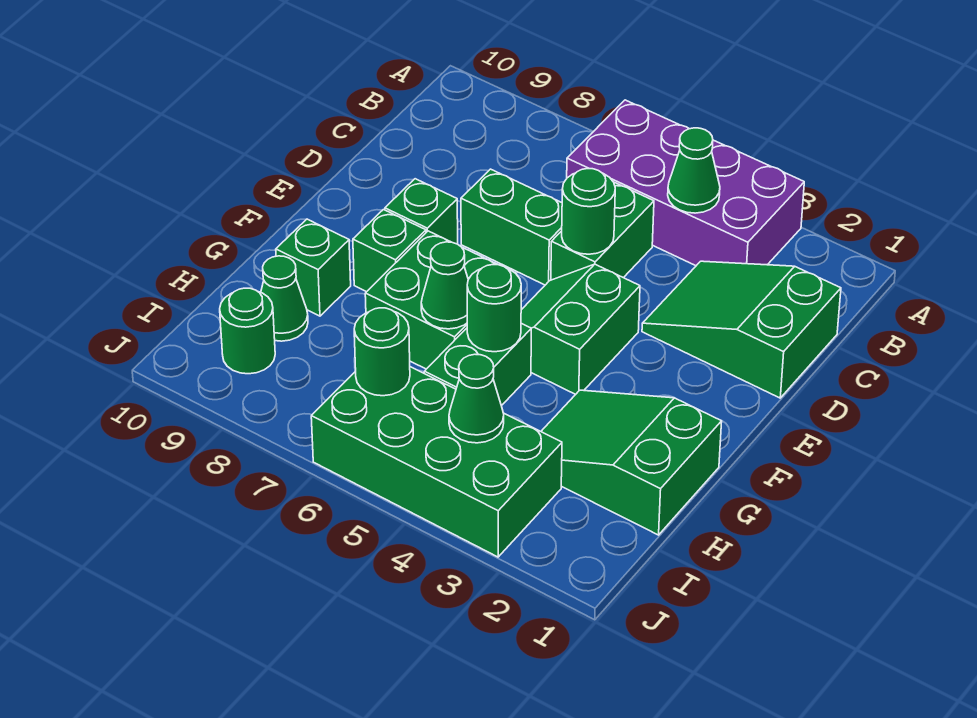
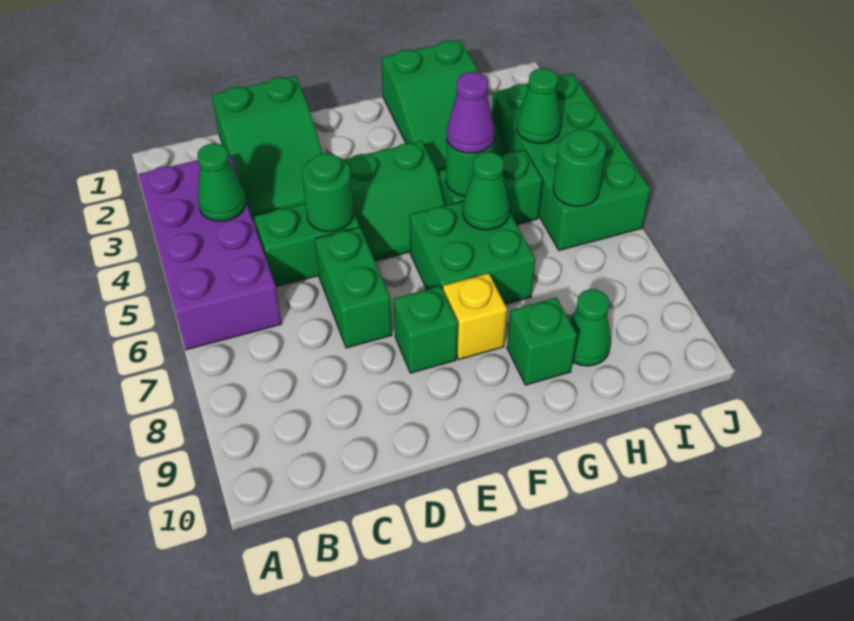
green 1x1 brick [353,210,426,292] -> yellow 1x1 brick [443,273,507,359]
none -> purple 1x1 cone [447,72,494,153]
green 1x1 round brick [220,288,275,374] -> none

